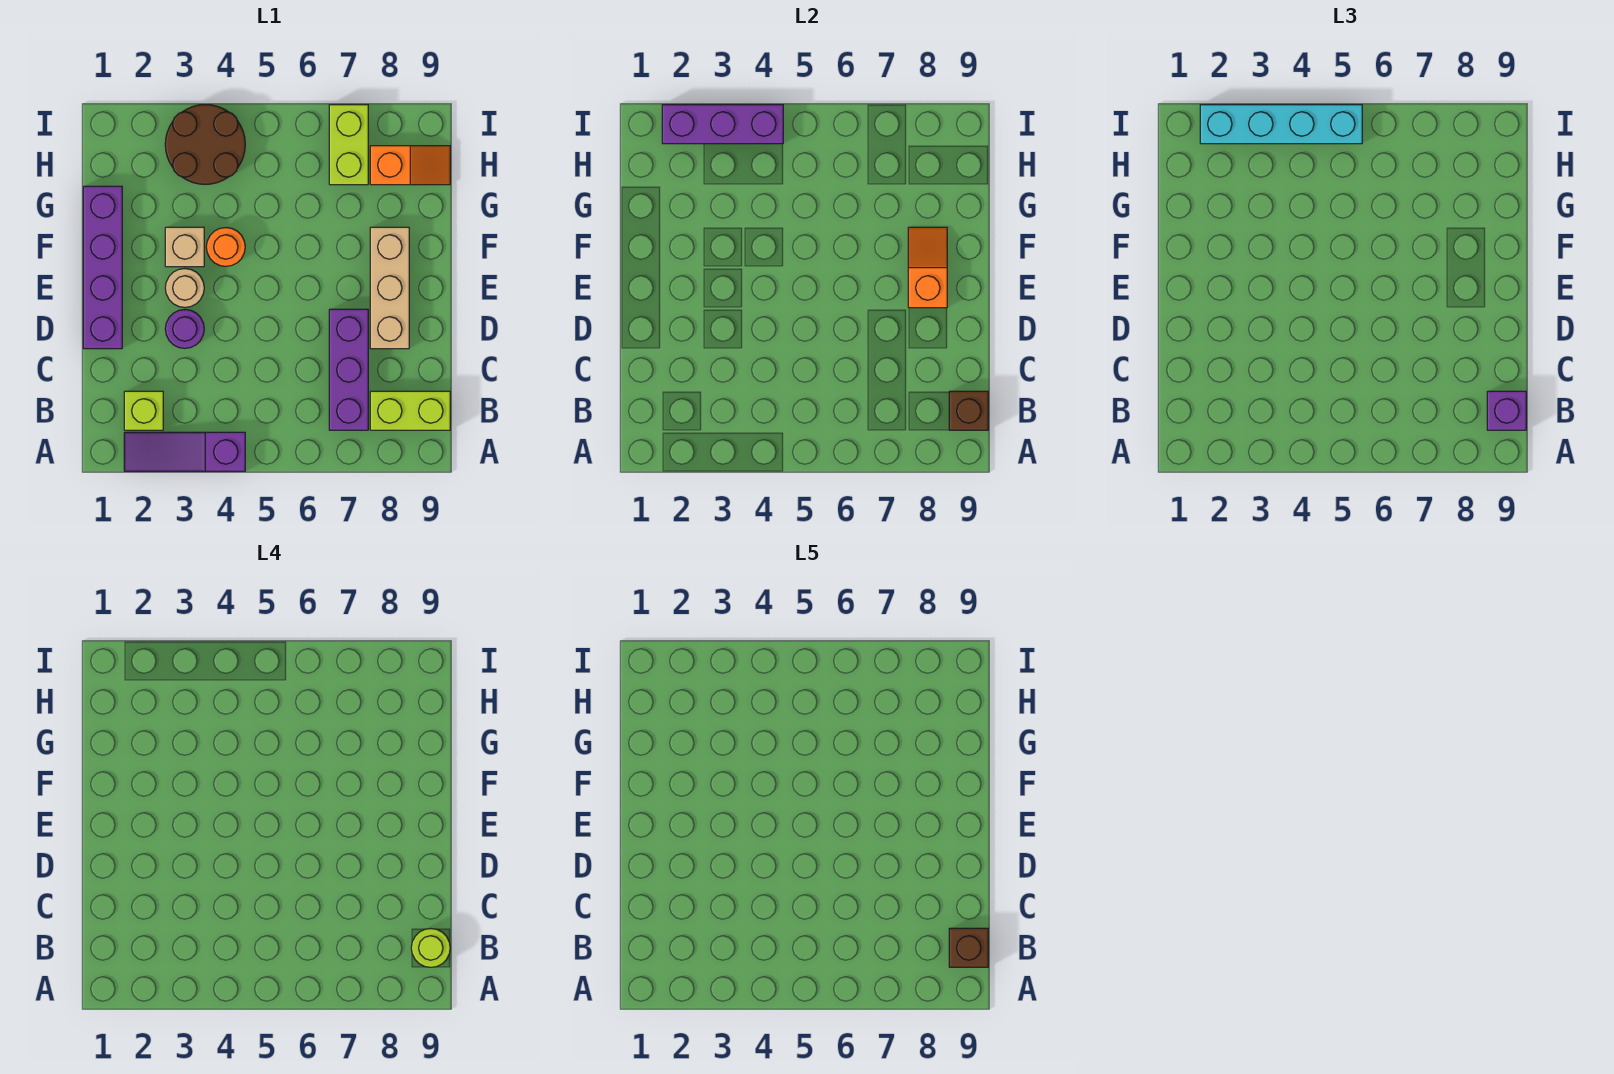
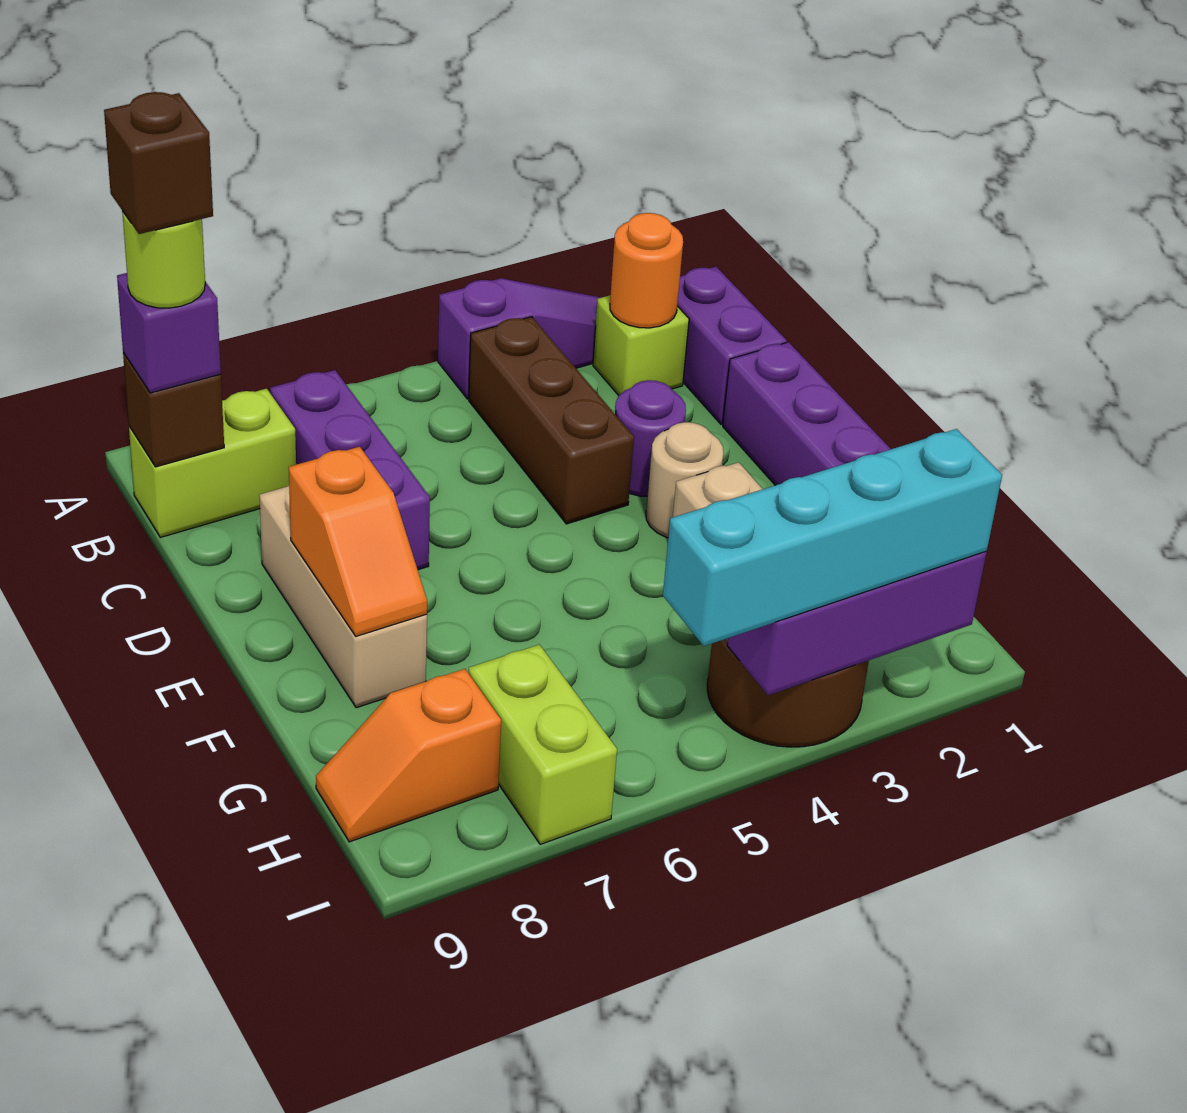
none -> purple 1x2 brick [677,267,787,424]
none -> brown 1x3 brick [469,317,634,524]
orange 1x1 round brick [206,228,245,266] -> orange 1x1 round brick moved to [610,213,683,328]

